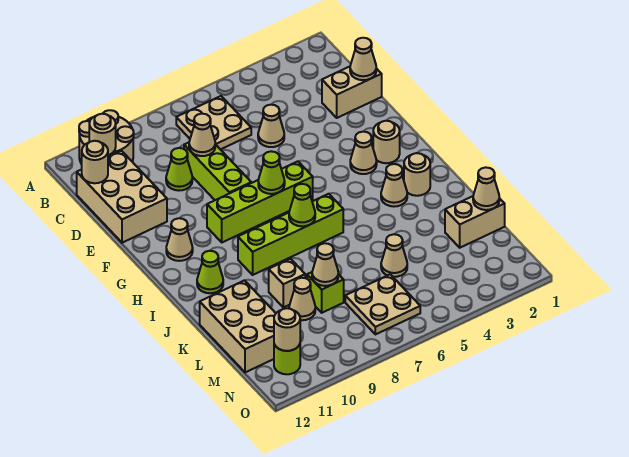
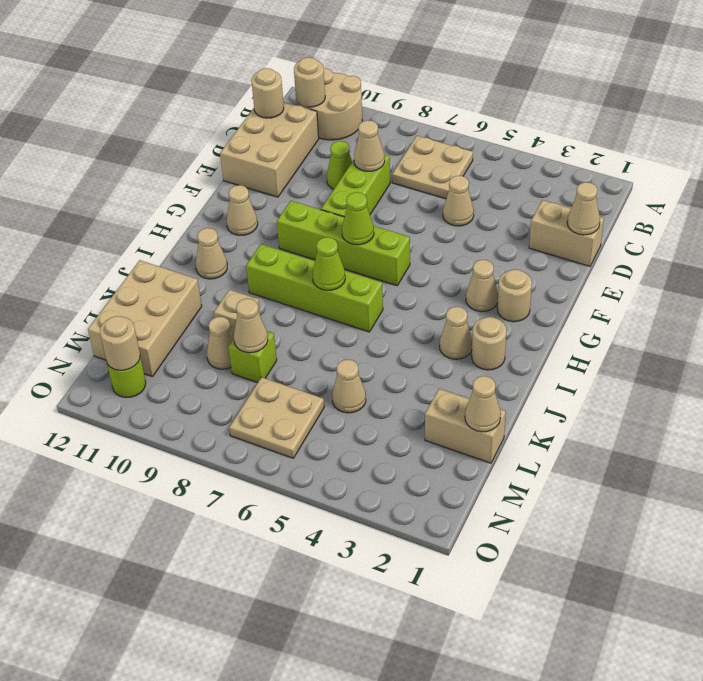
lime 1x1 cone [197,251,223,293] -> tan 1x1 cone [196,228,227,279]

